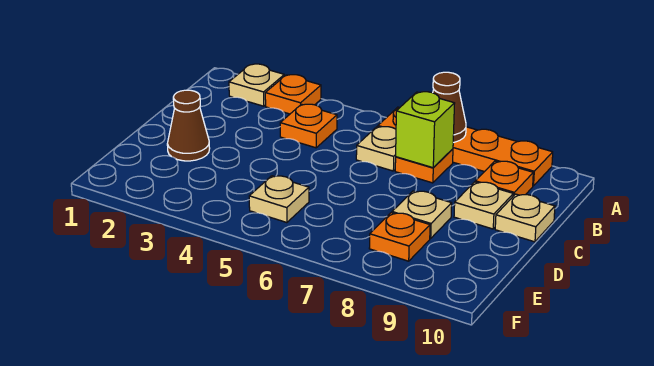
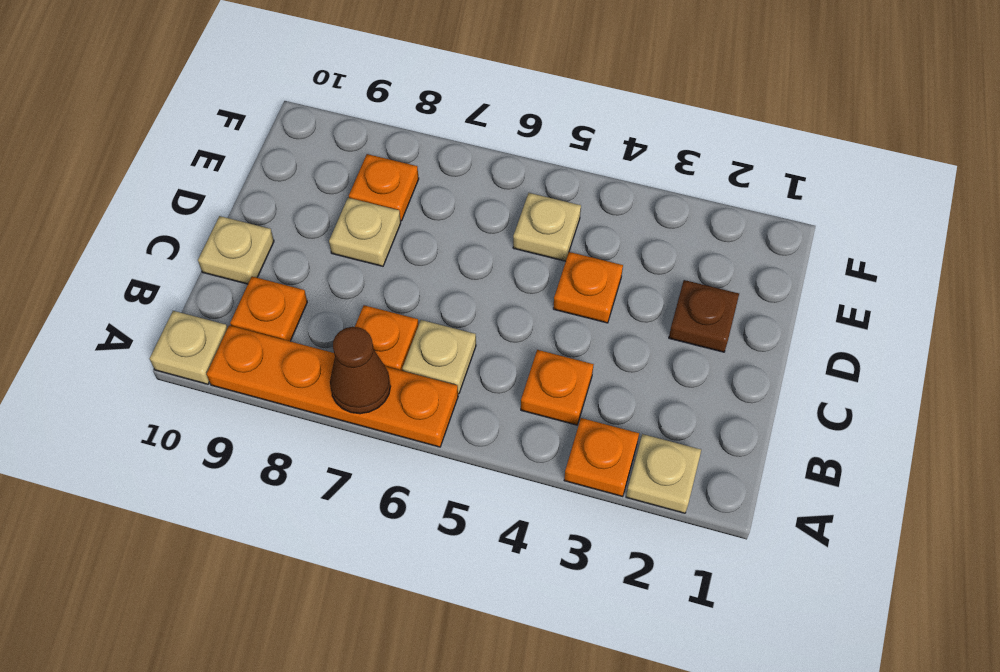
lime 1x1 brick [396,92,455,168] -> none
tan 1x1 plate [454,182,513,229] -> tan 1x1 plate moved to [150,311,227,384]
brown 1x1 cone [167,90,210,161] -> brown 1x1 plate [669,280,739,352]
none -> orange 1x1 plate [553,252,623,323]

